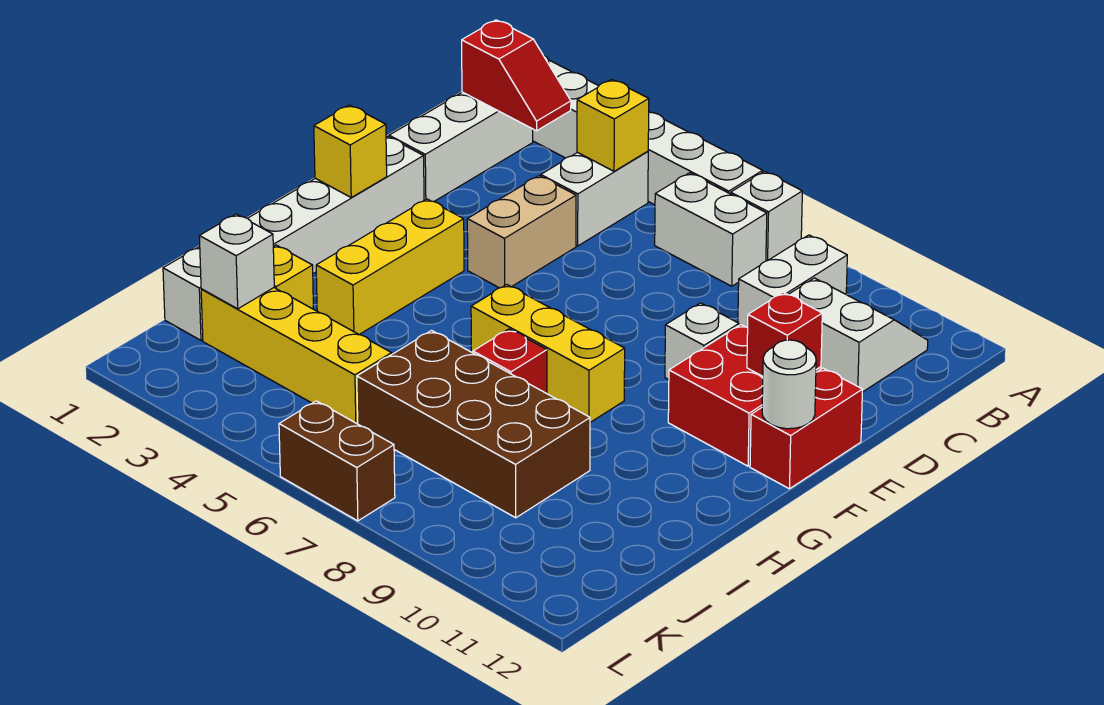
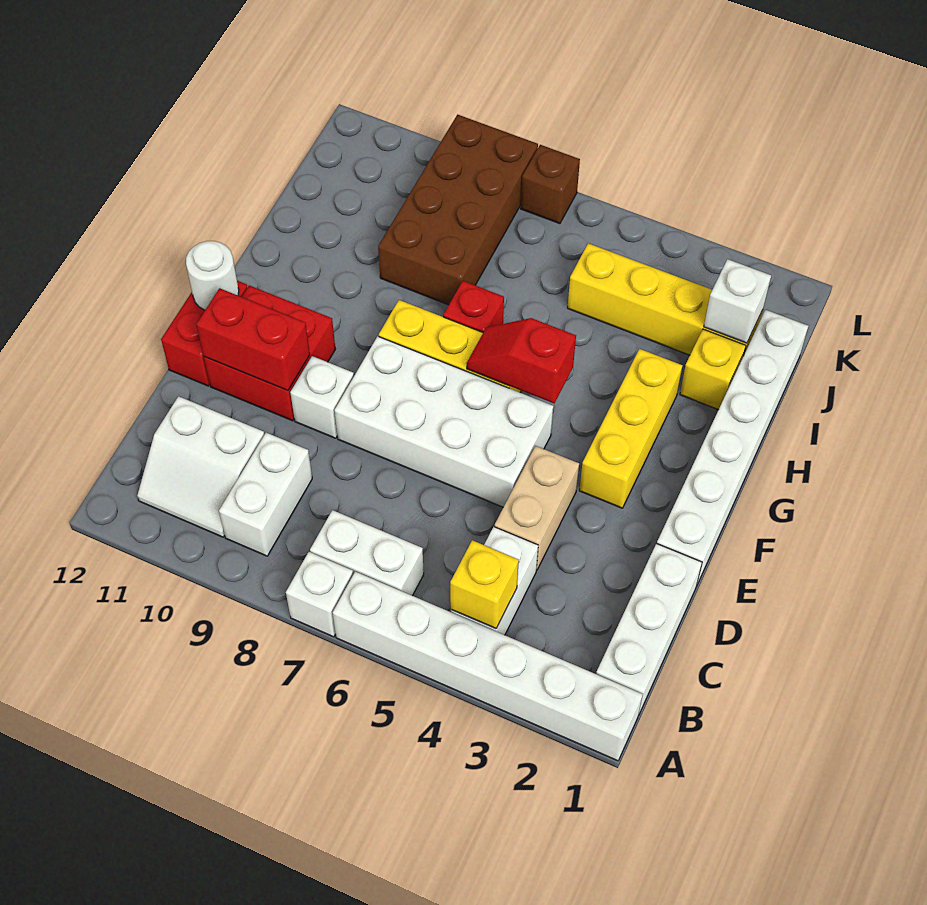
red 1x2 slope [462,20,571,131] -> red 1x2 slope moved to [467,318,576,403]
none -> white 2x4 brick [334,336,553,507]
red 1x1 brick [747,293,822,376] -> red 1x2 brick [196,288,310,391]
yellow 1x1 brick [314,105,387,197] -> none
brown 2x4 brick [357,331,590,518] -> brown 2x4 brick turned to [378,115,538,305]
brown 1x2 brick [279,401,395,521] -> brown 1x1 brick [521,145,580,224]

